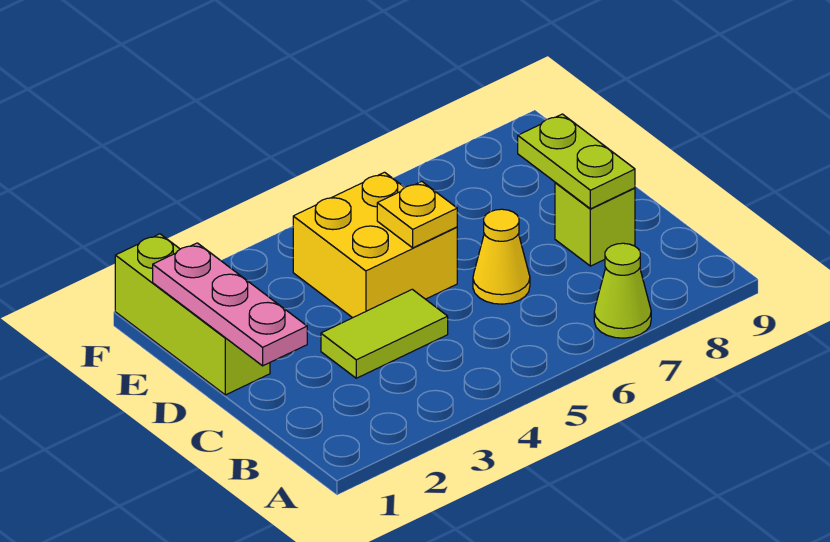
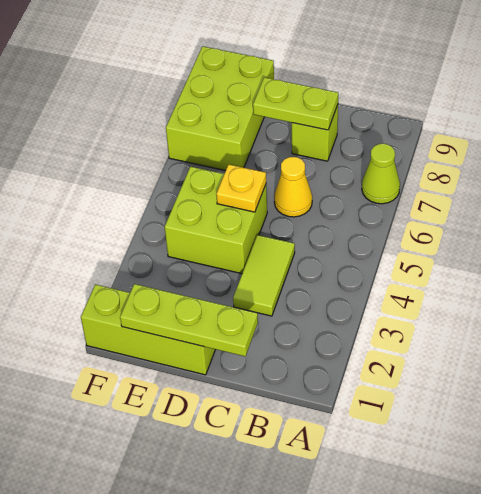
pink 1x3 plate [153,243,307,366] -> lime 1x3 plate [120,284,258,356]
yellow 2x2 brick [293,172,457,318] -> lime 2x2 brick [165,167,267,274]
none -> lime 2x3 brick [166,46,274,171]

